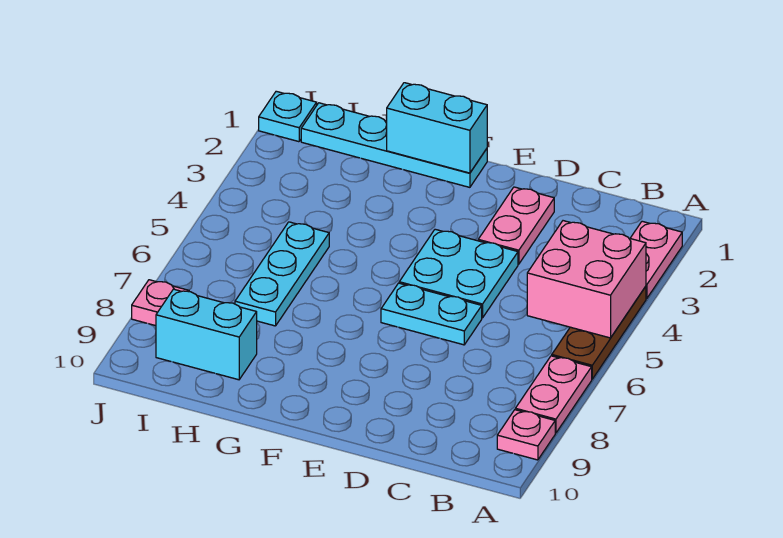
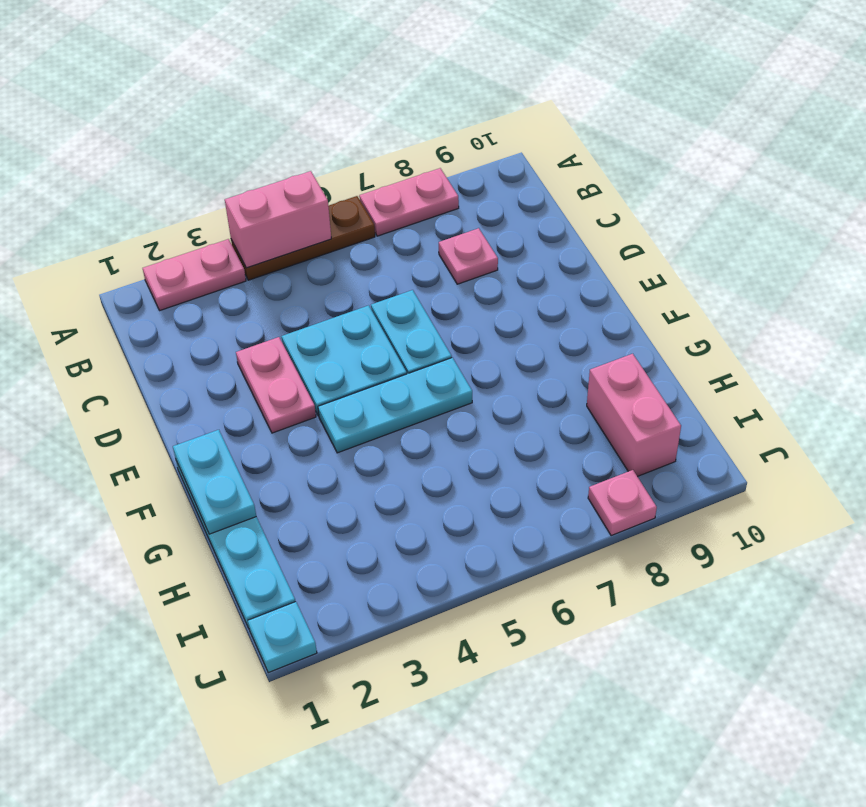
pink 2x2 brick [527,221,646,338] -> pink 1x2 brick [225,171,331,268]
pink 1x1 plate [497,410,555,460] -> pink 1x1 plate moved to [439,228,498,284]
pink 1x2 plate [478,187,554,264] -> pink 1x2 plate turned to [236,337,316,433]
cyan 1x2 brick [387,83,487,173] -> cyan 1x2 plate [173,430,256,534]
cyan 1x3 plate [235,222,329,326] -> cyan 1x3 plate moved to [318,358,472,453]
cyan 1x2 brick [156,289,257,380] -> pink 1x2 brick [587,354,681,476]

